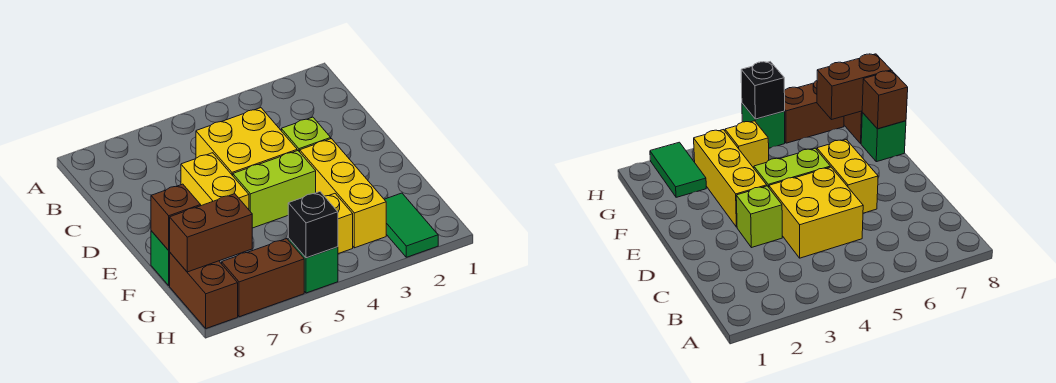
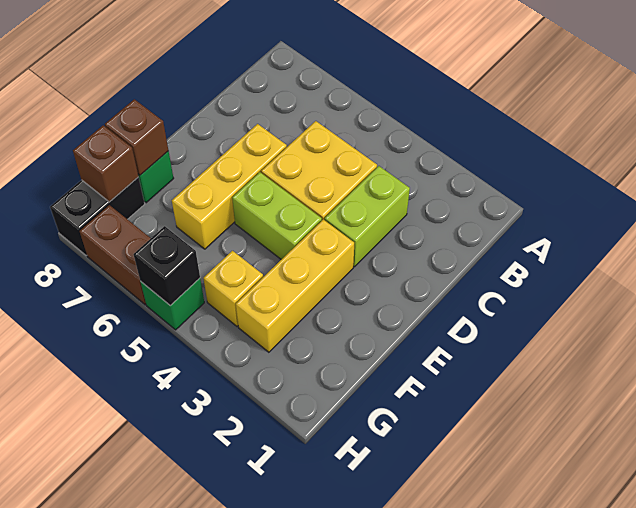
lime 1x1 brick [281,117,331,152] -> lime 1x2 brick [325,166,410,267]
yellow 1x2 brick [181,153,249,210] -> yellow 1x3 brick [172,124,287,249]
green 1x2 tile [384,193,438,257] -> none
brown 1x2 brick [169,194,252,272] -> brown 1x1 brick [73,125,138,202]
brown 1x2 brick [170,253,238,328] -> black 1x2 brick [50,177,145,256]

